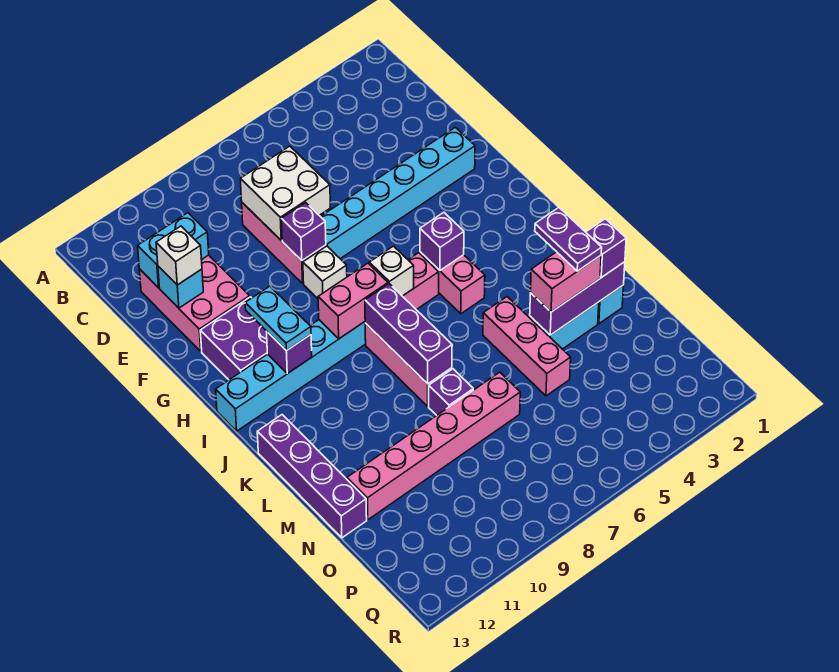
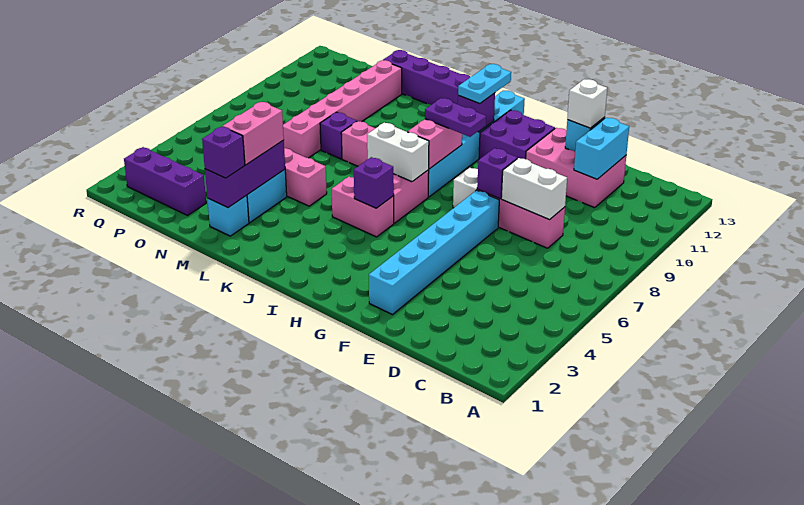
white 2x2 brick [240,146,331,240] -> white 1x2 brick [501,158,567,220]
cyan 1x2 plate [245,286,311,351] -> cyan 1x2 plate turned to [458,64,511,104]
white 1x1 brick [369,246,414,296] -> white 1x2 brick [367,123,429,182]
purple 1x3 brick [365,284,452,384] -> purple 1x3 brick moved to [124,147,206,215]
purple 1x2 plate [535,208,602,271] -> purple 1x2 plate moved to [425,98,486,137]

